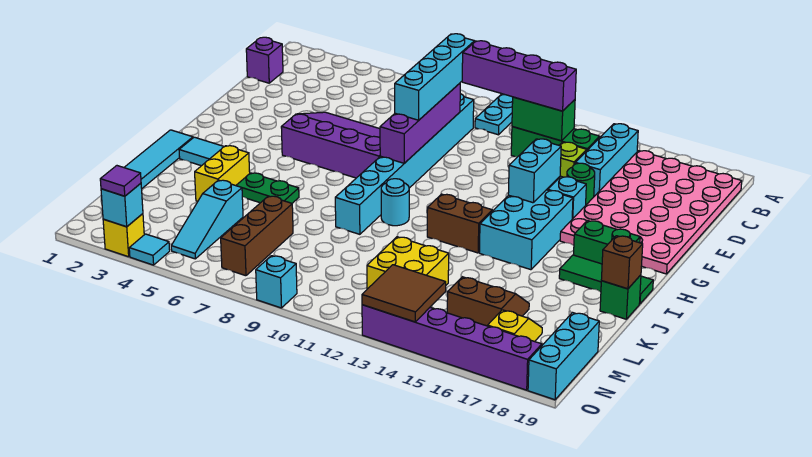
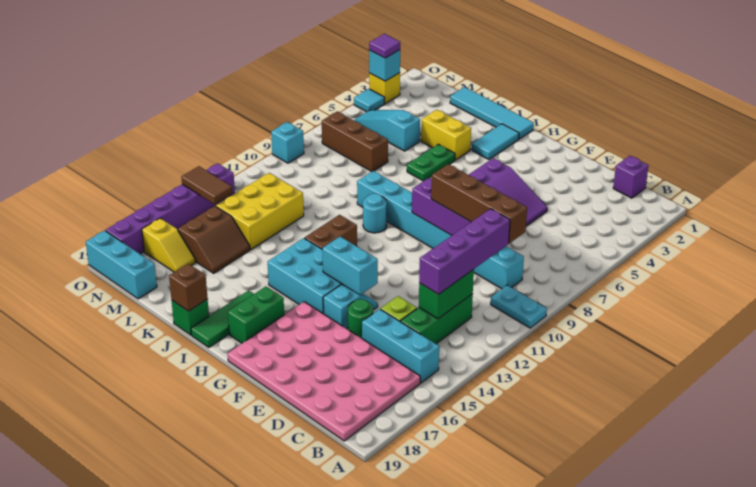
cyan 1x4 brick [395,34,475,120] -> brown 1x4 brick [431,164,527,243]
yellow 2x2 brick [367,237,449,289] -> yellow 2x3 brick [216,173,304,249]
brown 2x2 tile [362,265,446,322] -> brown 1x2 tile [181,166,232,204]

